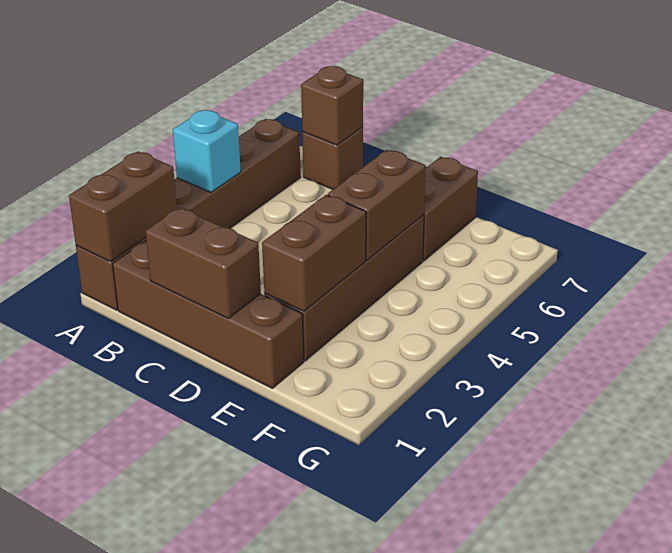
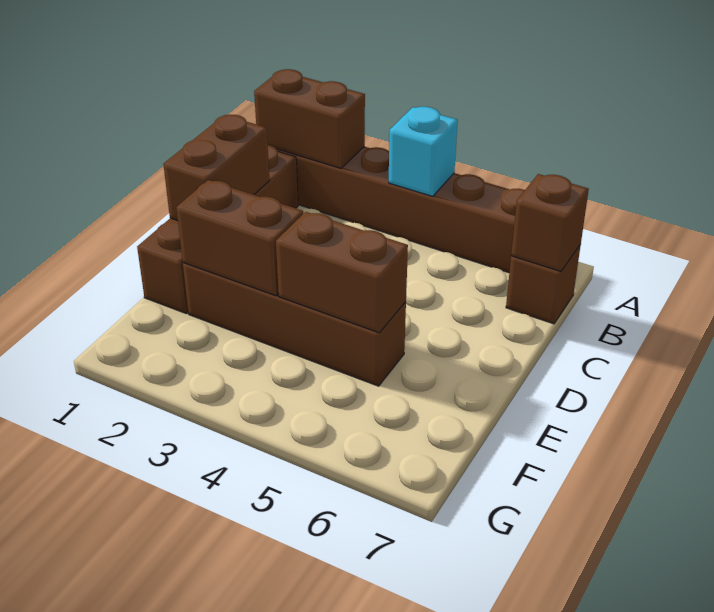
brown 1x2 brick [423,157,478,261] -> none

